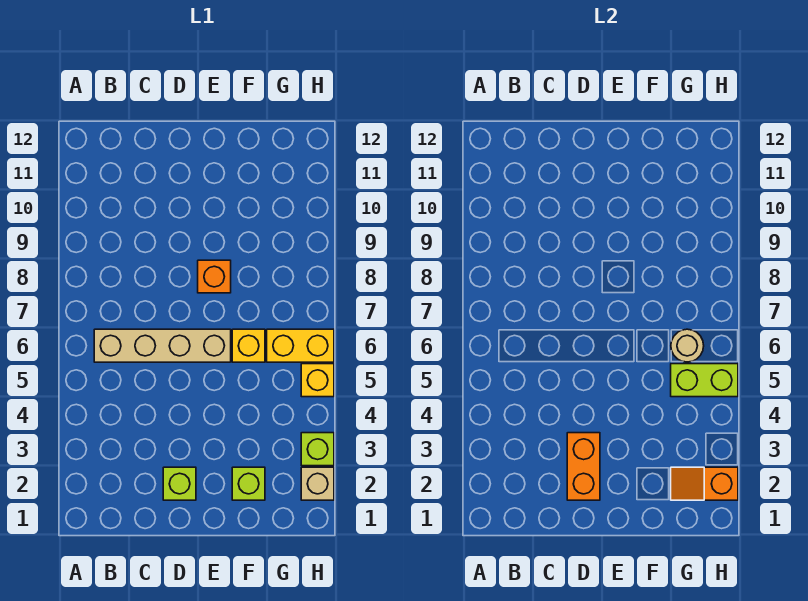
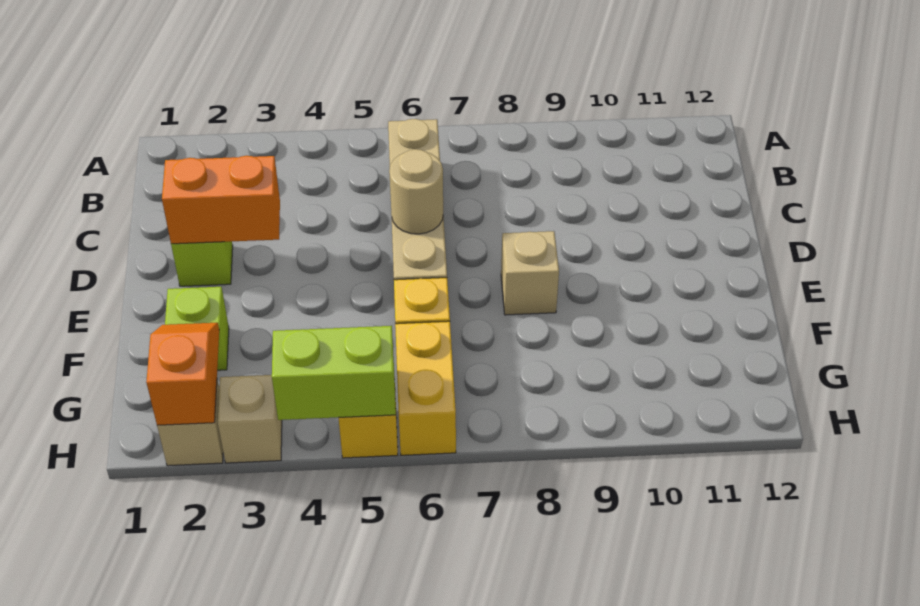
orange 1x1 brick [198,260,231,293] -> tan 1x1 brick [501,231,559,315]
lime 1x2 brick [671,364,738,397] -> lime 1x2 brick turned to [272,326,396,420]
tan 1x1 round brick [671,329,704,362] -> tan 1x1 round brick moved to [389,149,443,234]
lime 1x1 brick [301,433,334,466] -> tan 1x1 brick [218,375,282,463]

